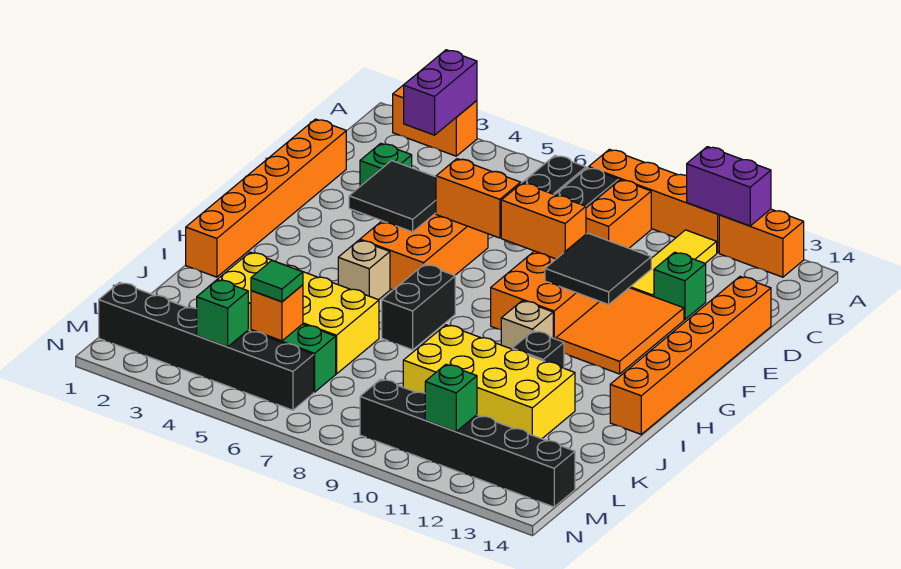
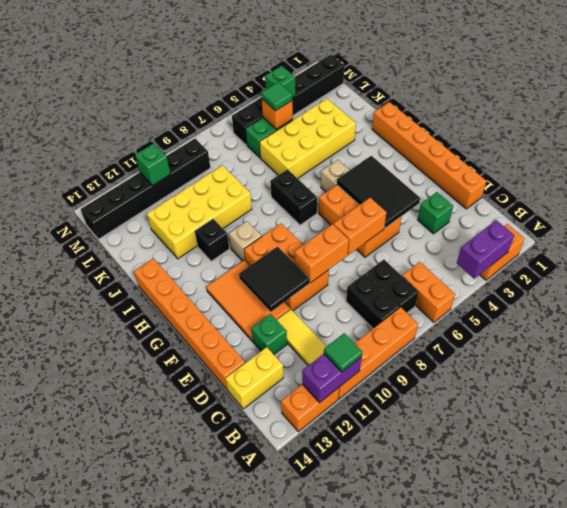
purple 1x2 brick [404,50,477,135] -> purple 1x2 brick turned to [457,220,514,279]
none -> green 1x1 tile [324,333,362,372]
orange 1x2 brick [586,180,651,248] -> orange 1x2 brick moved to [402,262,455,322]
none -> yellow 1x2 brick [225,347,284,409]
black 2x2 tile [349,161,436,232] -> black 2x3 tile [337,156,420,228]

